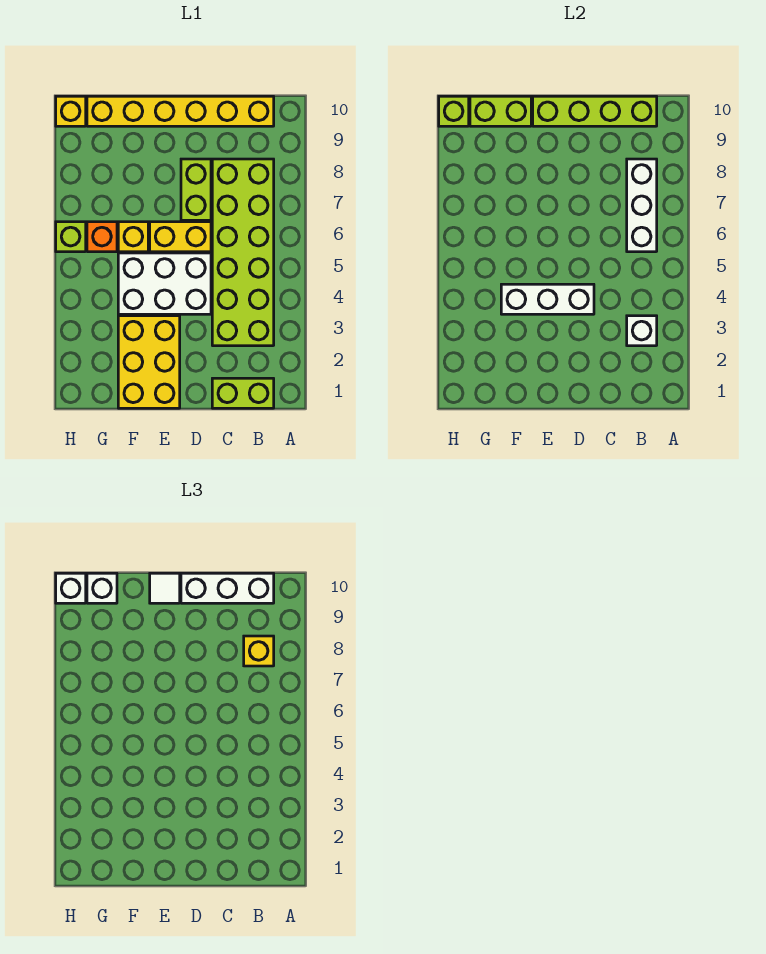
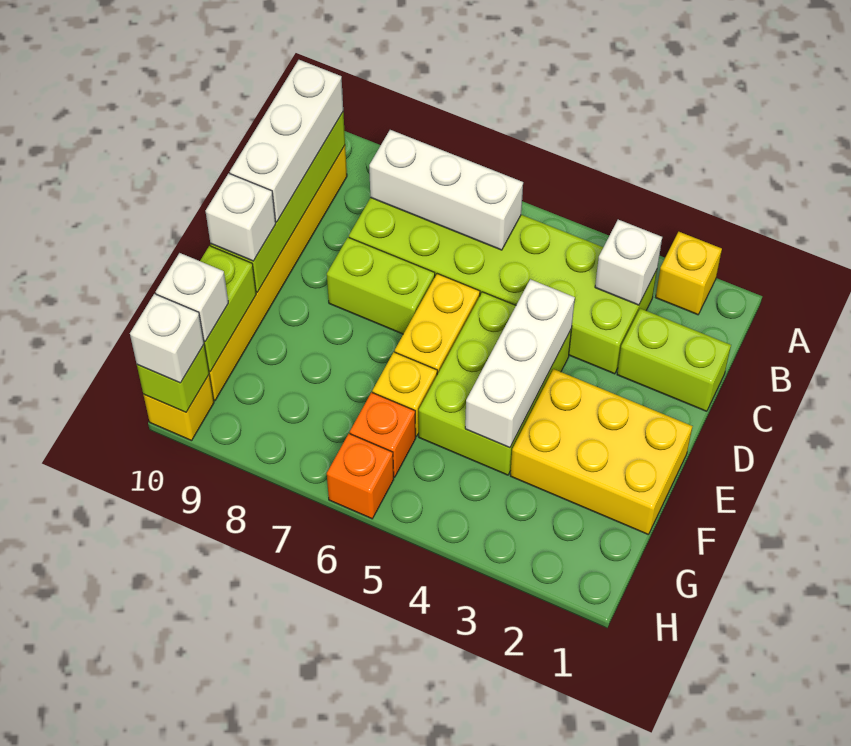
lime 1x2 brick [212,378,274,408] -> lime 1x2 brick turned to [617,309,731,411]
yellow 1x1 brick [244,636,274,666] -> yellow 1x1 brick moved to [656,232,722,315]
white 2x3 brick [118,253,211,314] -> lime 2x3 brick [419,292,571,475]
white 1x1 tile [150,573,180,603] -> white 1x1 brick [205,173,276,261]
lime 1x1 brick [56,222,86,252] -> orange 1x1 brick [327,434,394,519]

